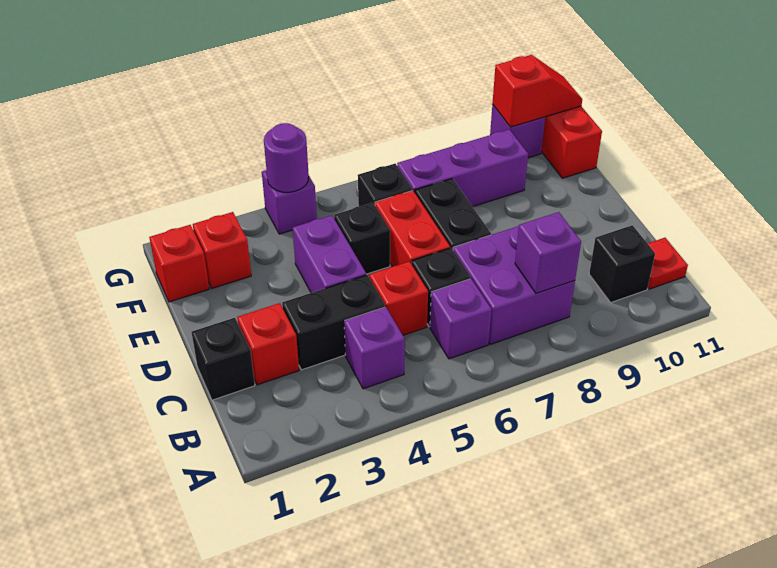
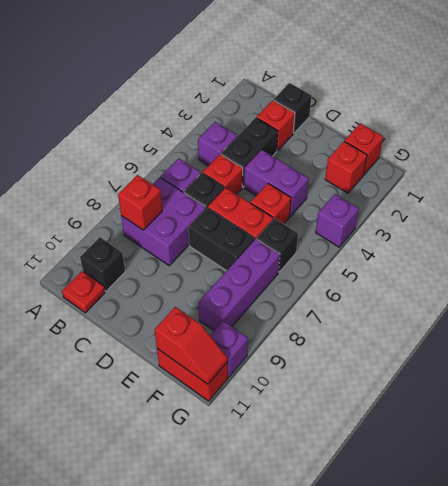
purple 1x1 brick [515,212,581,293] -> red 1x1 brick [118,175,162,230]
black 1x1 brick [334,203,390,274] -> red 1x1 brick [251,184,291,224]
purple 1x1 round brick [264,123,309,192] -> none
red 1x2 slope [492,55,582,127] -> red 1x2 slope turned to [155,307,228,384]

